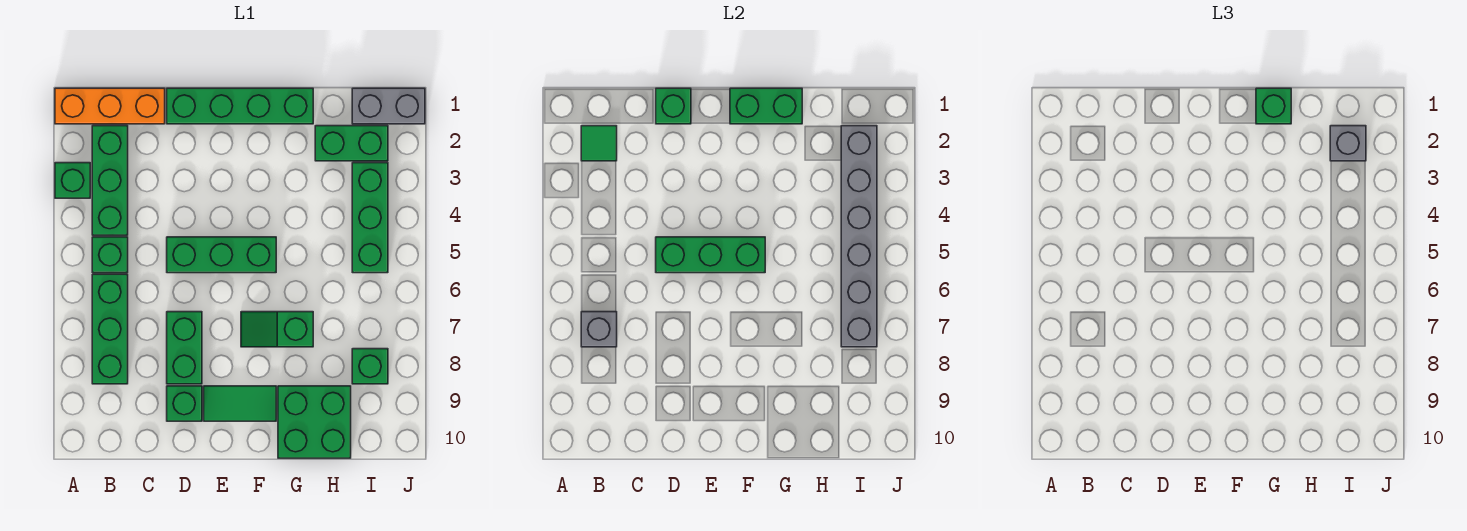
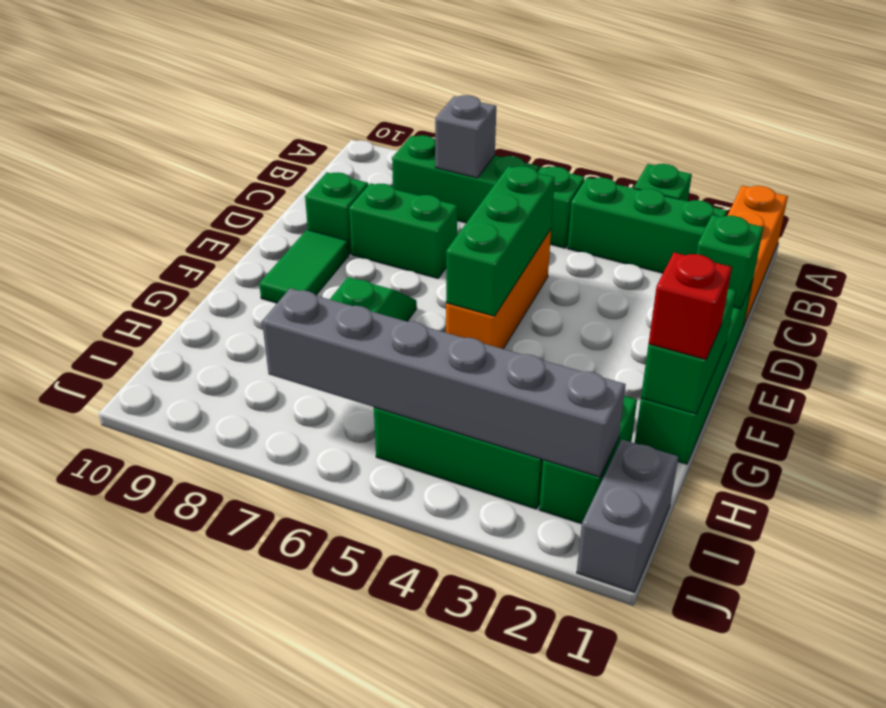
green 1x1 tile [581,126,617,161] -> none
green 1x3 brick [167,237,276,273] -> orange 1x3 brick [446,230,551,349]
green 1x1 brick [1256,88,1291,124] -> red 1x1 brick [649,252,732,360]
green 2x2 brick [278,386,351,458] -> none
grey 1x1 brick [1330,126,1366,161] -> none
green 1x1 brick [352,349,388,384] -> none

